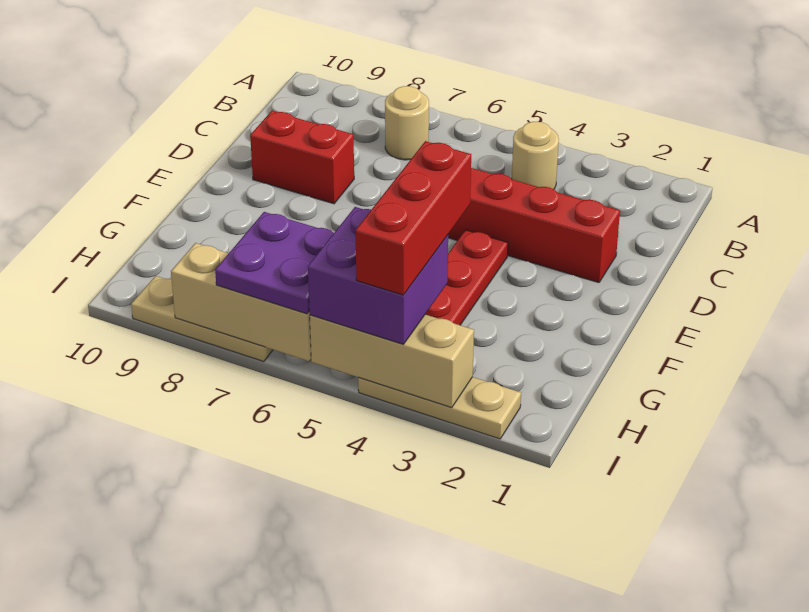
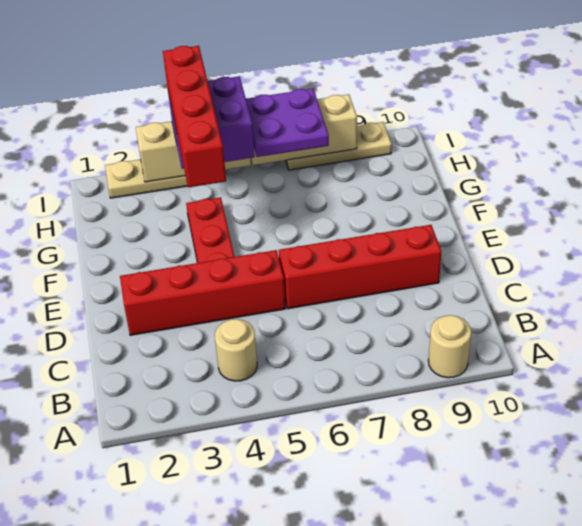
tan 1x1 round brick [385,86,429,160] -> tan 1x1 round brick moved to [428,315,471,378]
red 1x2 brick [250,111,354,204] -> red 1x4 brick [279,225,442,309]
red 1x3 brick [356,141,471,295] -> red 1x4 brick [163,46,226,187]

